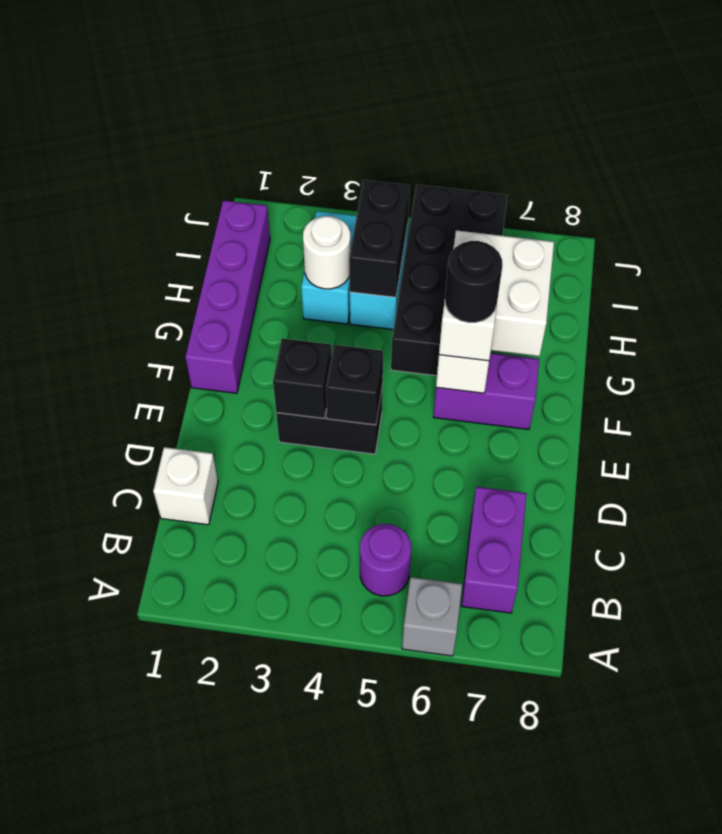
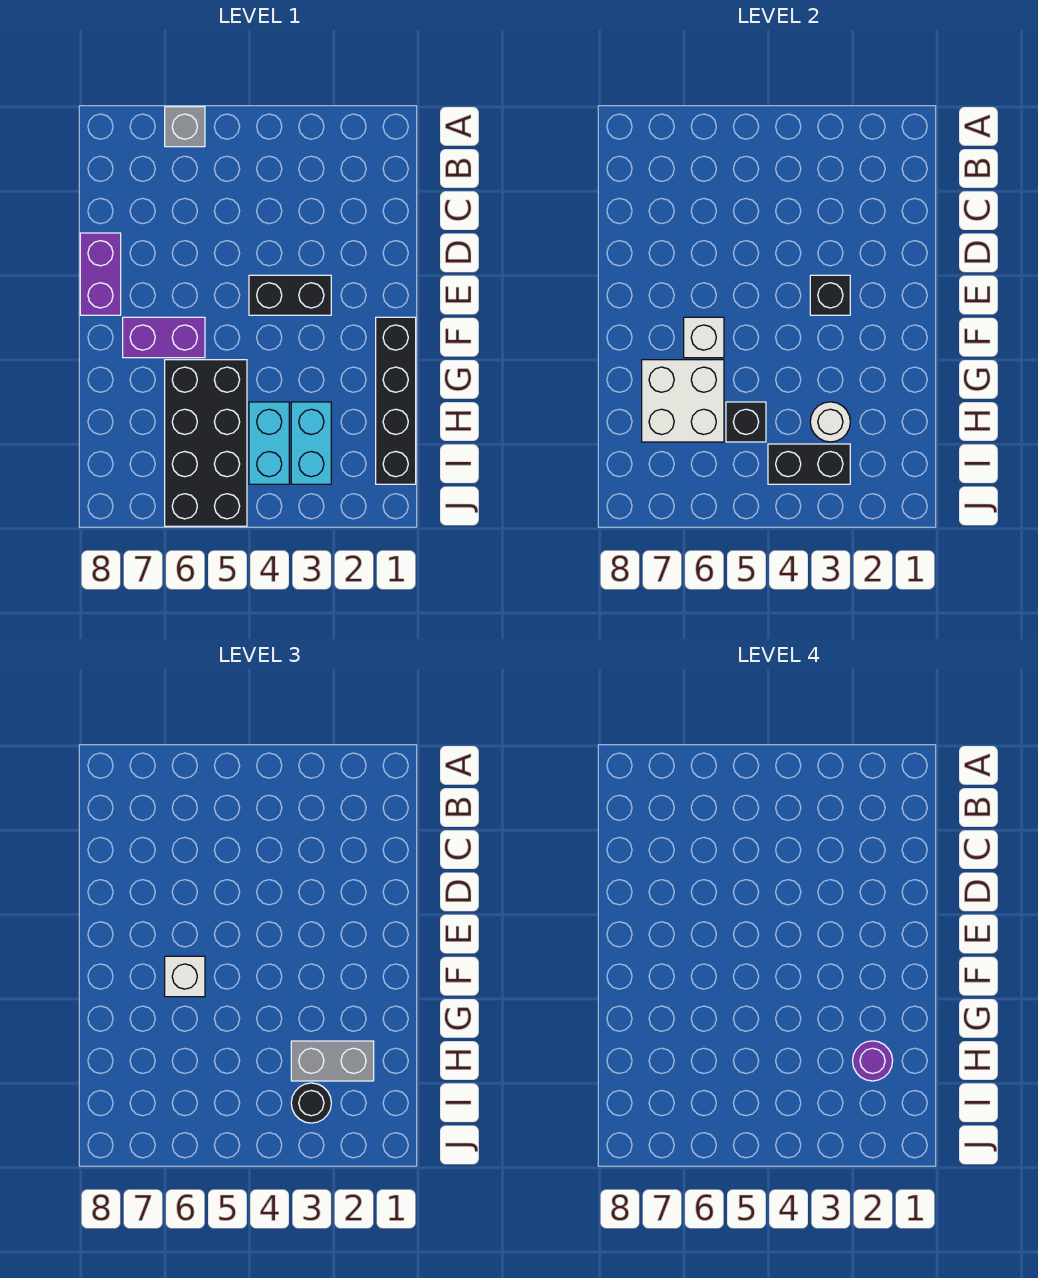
purple 1x1 round brick [360,524,411,596] -> purple 1x1 round brick moved to [853,1041,893,1081]
purple 1x2 brick [461,487,527,613] -> purple 1x2 brick moved to [80,233,121,315]
white 1x1 brick [153,447,218,525] -> none
black 1x1 brick [326,345,383,425] -> black 1x1 brick moved to [726,402,766,442]
purple 1x4 brick [185,200,270,393] -> black 1x4 brick [376,317,416,484]
black 1x1 round brick [445,241,503,323] -> black 1x1 round brick moved to [291,1083,331,1123]
none -> grey 1x2 brick [291,1041,374,1081]
black 1x2 brick [349,180,410,297] -> black 1x2 brick turned to [768,444,850,484]

